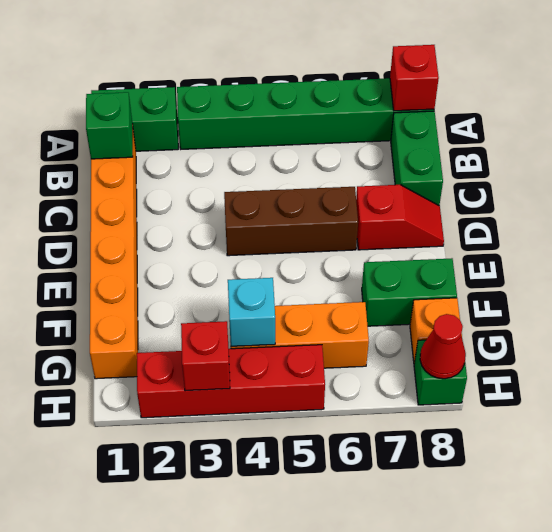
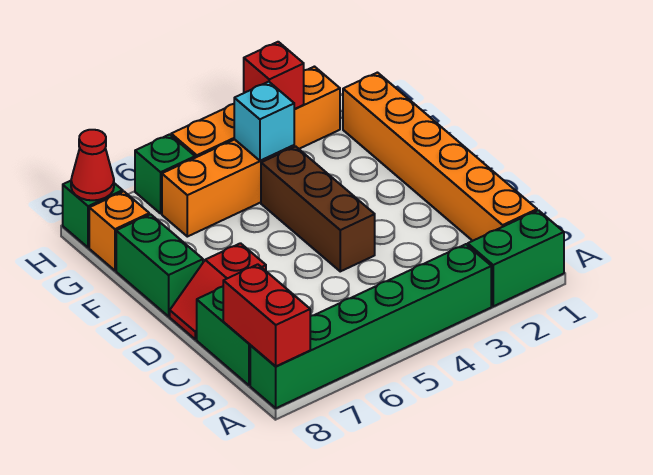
red 1x1 brick [390,45,439,111] -> red 1x2 brick [223,264,310,366]
green 1x1 brick [86,92,133,159] -> green 1x1 brick moved to [135,135,195,213]
brown 1x3 brick [224,187,358,256] -> brown 1x3 brick turned to [261,146,375,271]
green 1x2 brick [362,258,457,326] -> green 1x2 brick turned to [116,214,203,316]
red 1x4 brick [137,345,325,418] -> orange 1x4 brick [171,67,340,158]

